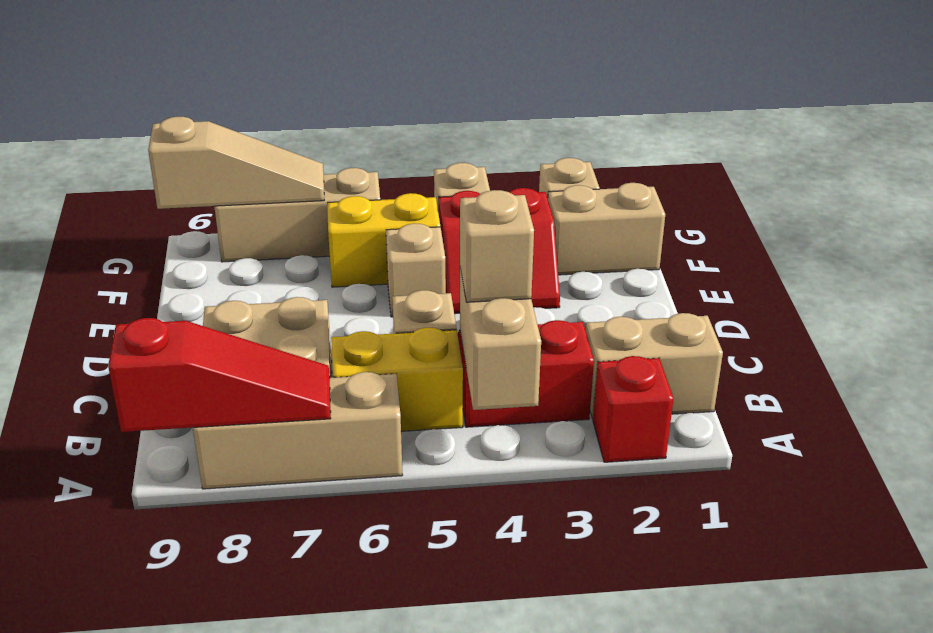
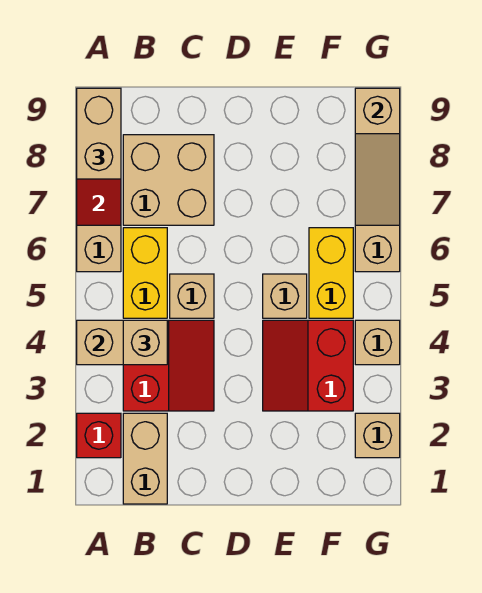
tan 1x2 brick [548,183,665,275] -> tan 1x2 brick moved to [77,88,121,179]

